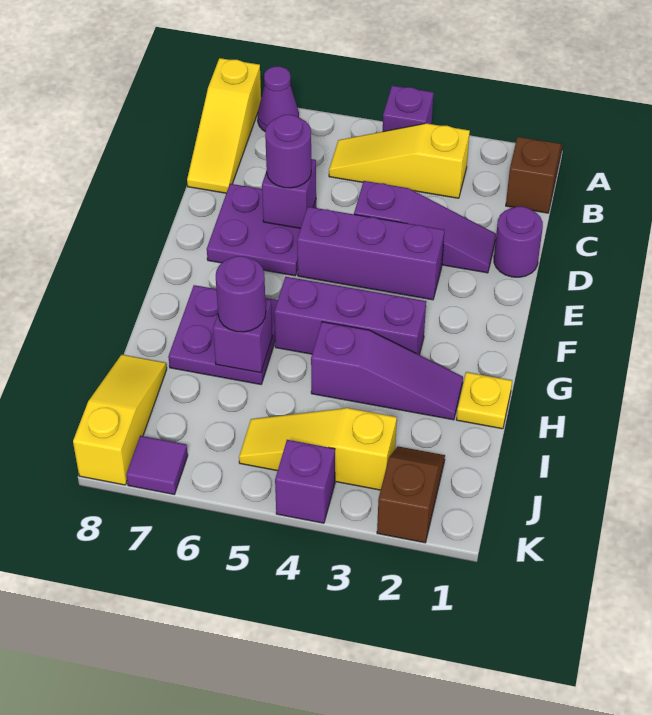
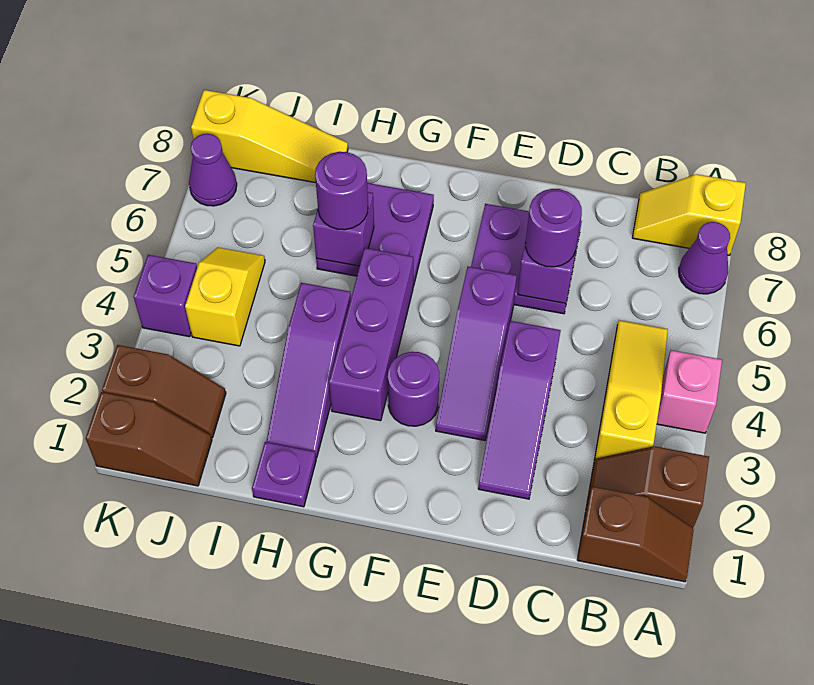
none -> brown 1x2 slope [587,446,709,528]
purple 1x1 brick [383,86,434,131] -> pink 1x1 brick [657,350,722,433]
yellow 1x3 slope [187,58,261,193] -> yellow 1x2 slope [632,174,746,255]
purple 1x1 round brick [494,207,543,277] -> purple 1x1 round brick moved to [388,352,440,426]
purple 1x3 brick [297,207,444,300] -> purple 1x3 slope [436,267,517,440]
yellow 1x1 plate [456,372,512,429] -> purple 1x1 plate [252,442,316,507]
none -> brown 1x2 slope [86,392,212,486]
yellow 1x3 slope [239,408,397,490] -> yellow 1x2 slope [185,247,265,346]
purple 1x1 tile [126,436,188,494] -> purple 1x1 cone [189,134,237,206]

